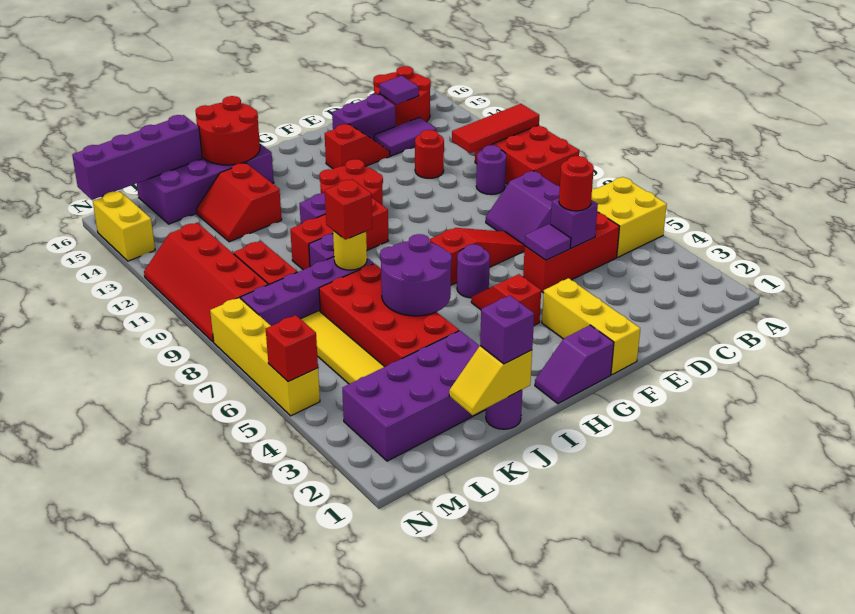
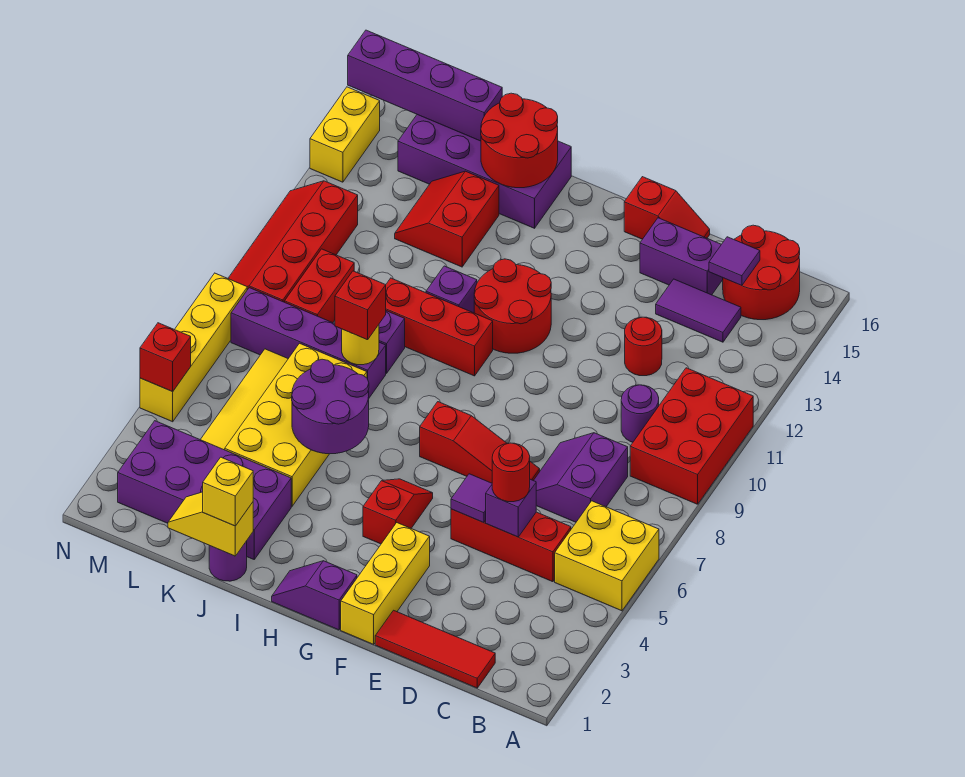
red 1x3 tile [452,104,539,153] -> red 1x3 tile moved to [375,610,495,688]
red 1x2 slope [325,124,390,169] -> red 1x2 slope moved to [624,177,710,239]
purple 1x1 round brick [457,244,490,298] -> none
purple 1x1 brick [480,295,534,364] -> yellow 1x1 brick [203,457,253,526]
red 2x4 brick [319,264,459,367] -> yellow 2x4 brick [225,343,367,506]

